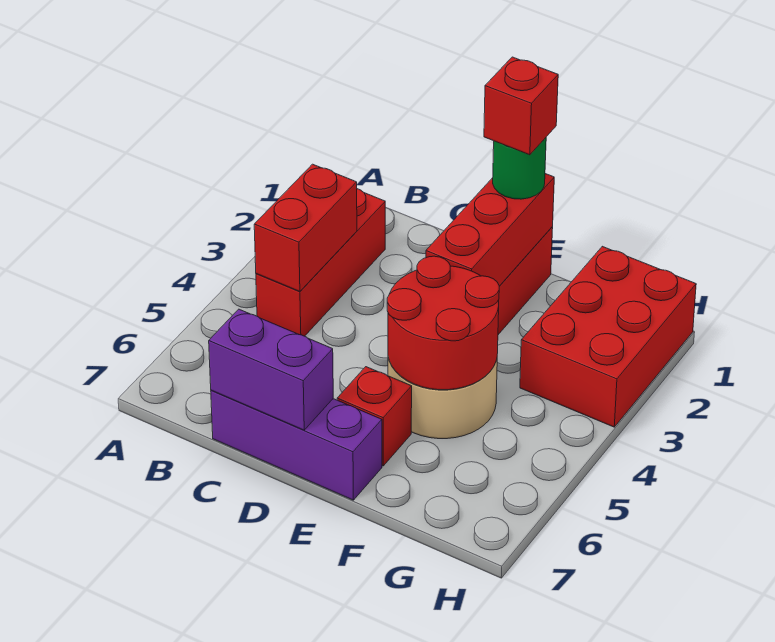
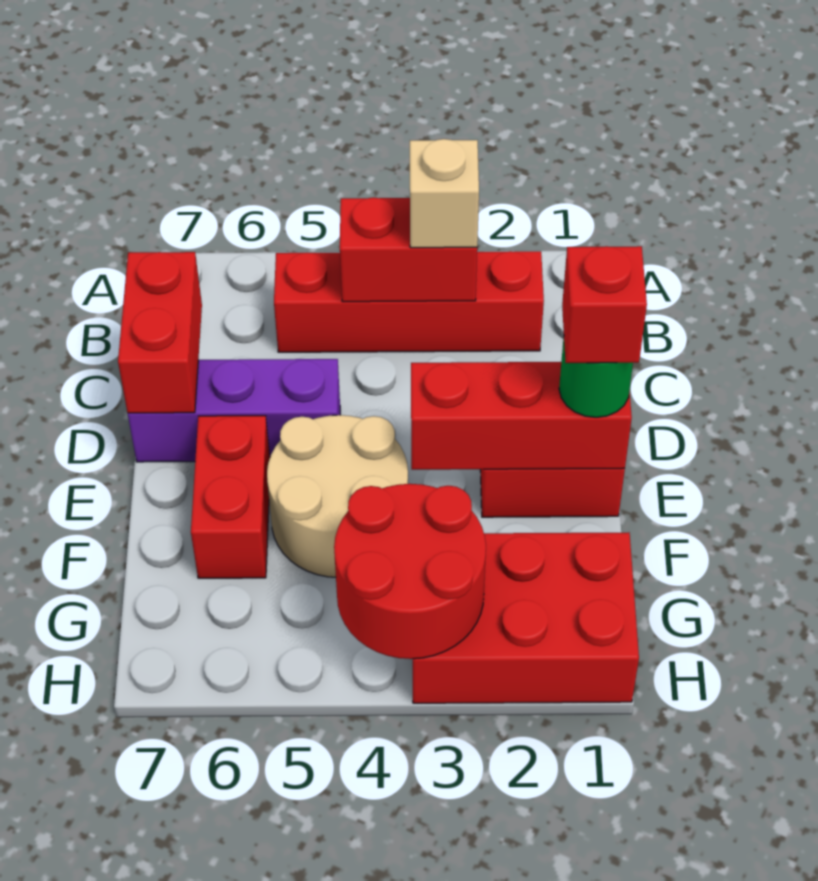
red 1x3 brick [256,189,386,336] -> red 1x4 brick [274,251,544,352]
none -> tan 1x1 brick [410,139,479,248]
purple 1x3 brick [211,390,382,500] -> purple 1x3 brick turned to [128,359,340,462]
purple 1x2 brick [209,309,333,430] -> red 1x2 brick [118,252,202,413]
red 2x2 round brick [387,256,499,390] -> red 2x2 round brick moved to [334,484,486,659]
red 1x1 brick [337,367,412,466] -> red 1x2 brick [191,416,270,578]

